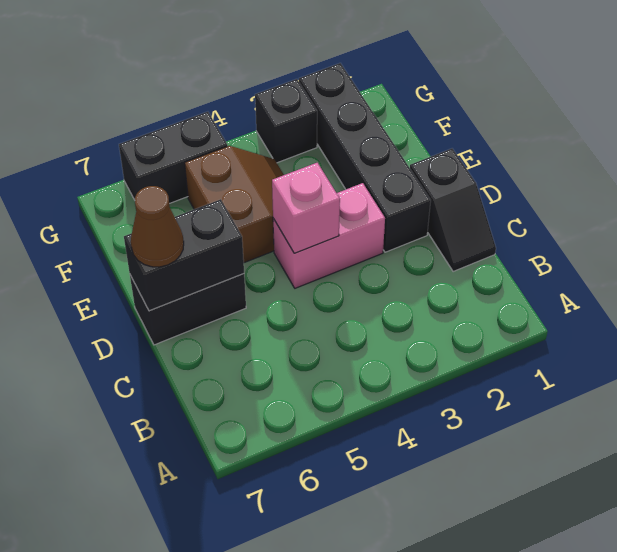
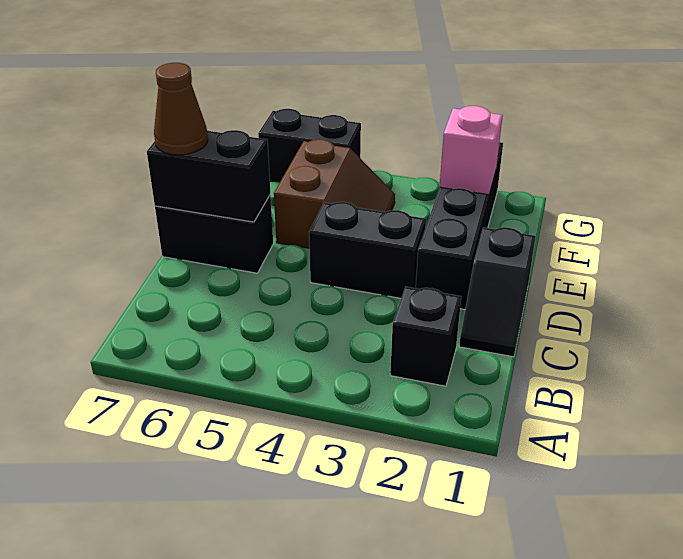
pink 1x2 brick [273,183,385,288] -> black 1x2 brick [309,202,426,298]
pink 1x1 brick [272,163,340,253] -> pink 1x1 brick moved to [440,106,503,195]
black 1x1 brick [255,79,317,163] -> black 1x1 brick moved to [390,287,461,386]

